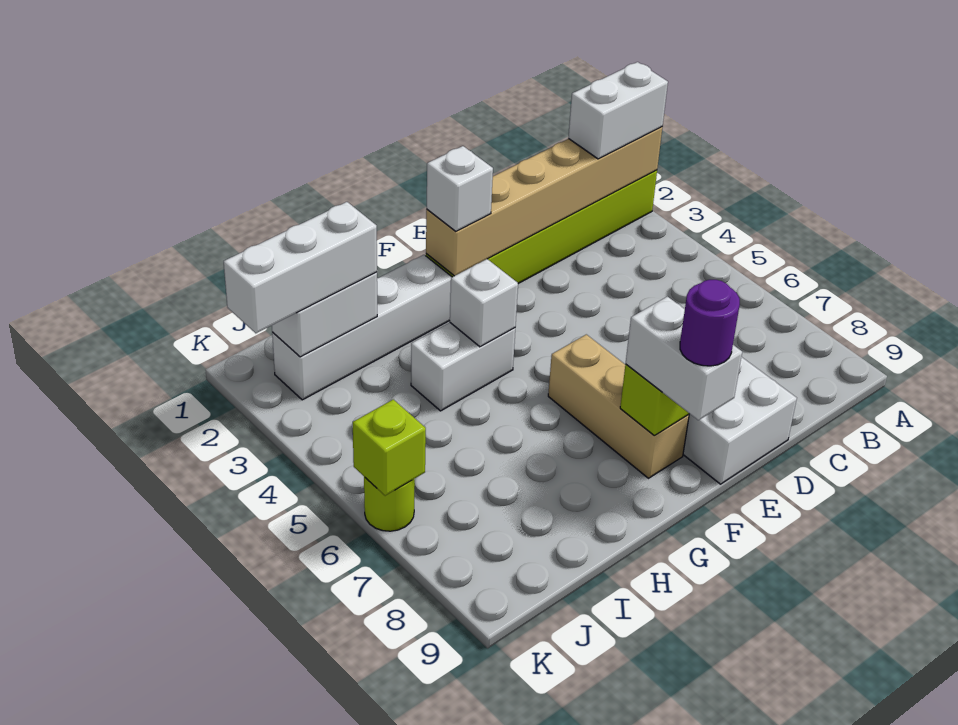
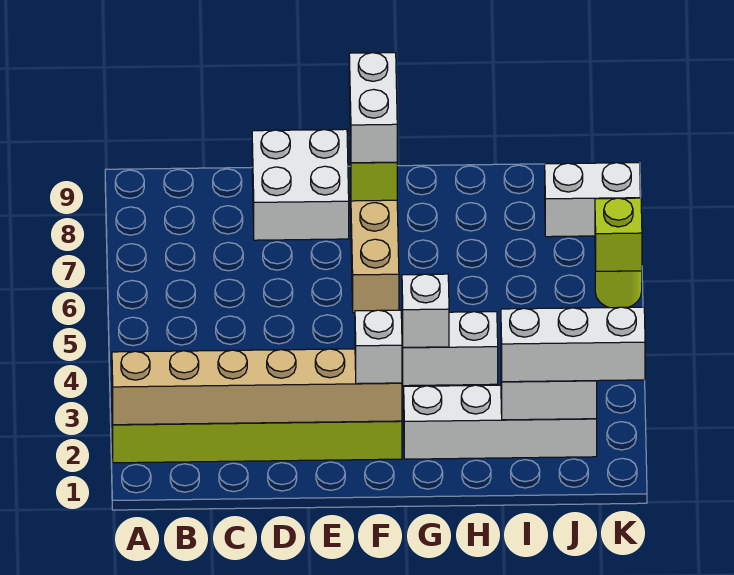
white 1x2 brick [568,62,668,159] -> white 1x2 brick moved to [545,163,640,237]
purple 1x1 round brick [680,280,740,366] -> none

